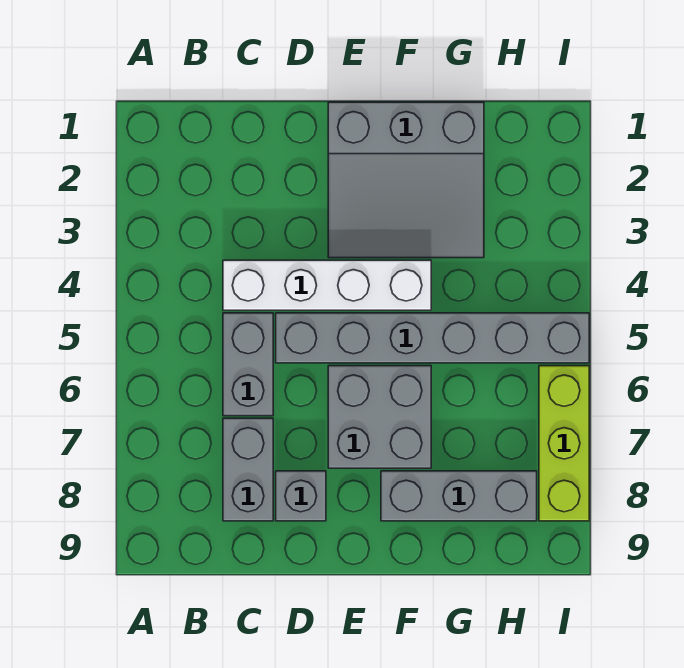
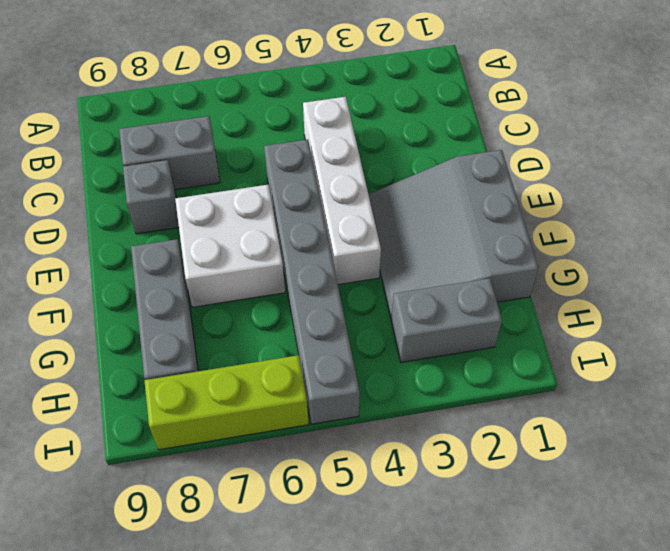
grey 1x2 brick [223,313,273,416] -> grey 1x2 brick moved to [391,278,502,362]
grey 2x2 brick [328,366,431,468] -> white 2x2 brick [175,185,285,307]

